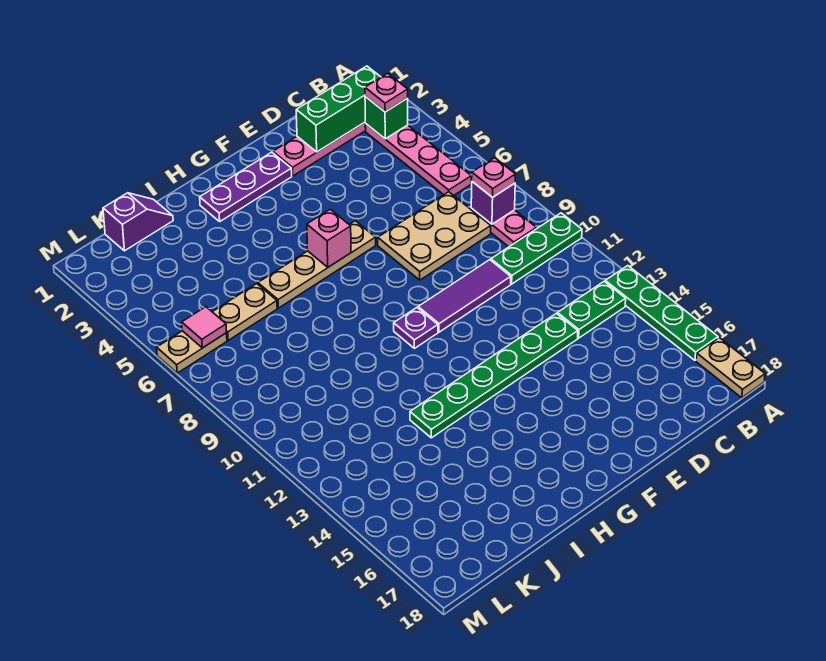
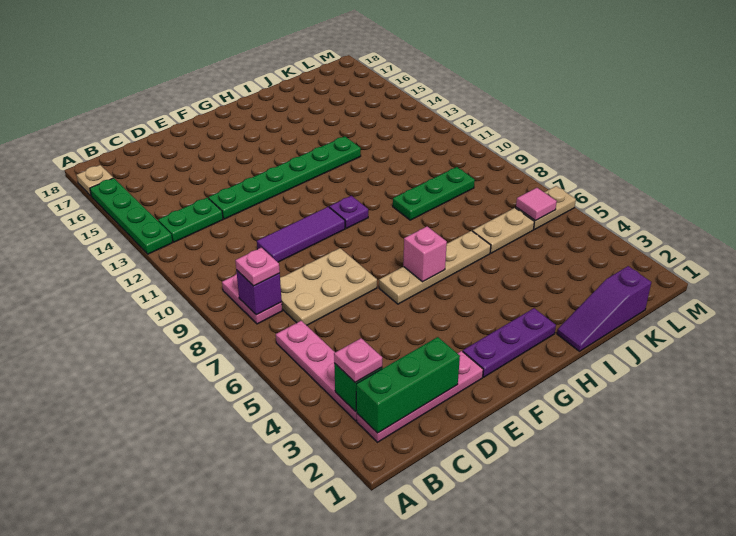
green 1x3 plate [491,213,582,284] -> green 1x3 plate moved to [393,167,475,220]
tan 1x2 plate [696,338,765,398] -> tan 1x1 plate [77,165,113,196]
purple 1x2 slope [103,193,173,251] -> purple 1x3 slope [557,266,651,351]

